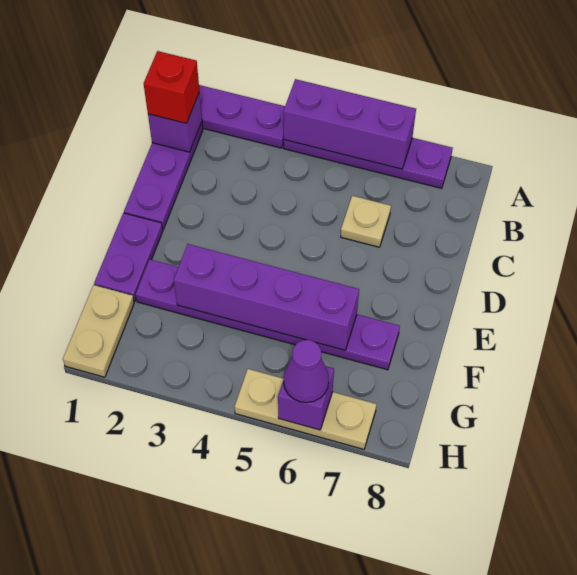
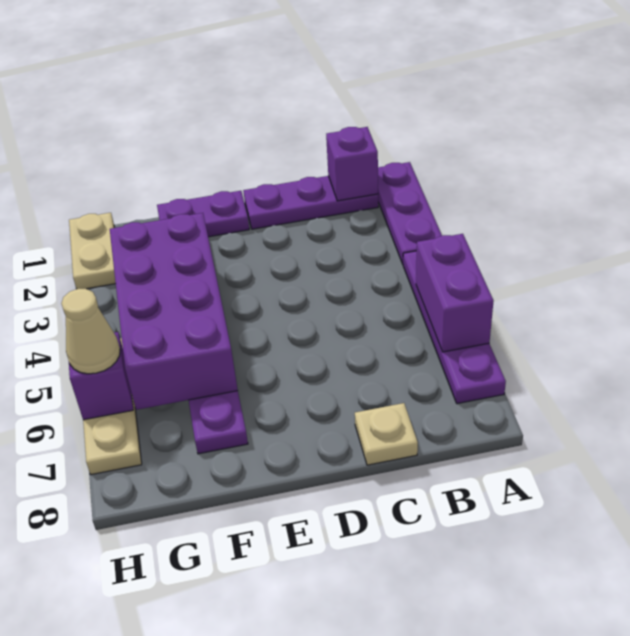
purple 1x3 brick [283,79,416,169] -> purple 1x2 brick [416,234,494,352]
red 1x1 brick [144,51,199,123] -> none
tan 1x1 plate [341,196,391,247] -> tan 1x1 plate moved to [355,403,418,465]
purple 1x4 brick [174,244,359,350] -> purple 2x4 brick [110,213,238,410]
tan 1x2 plate [63,285,134,377] -> tan 1x2 plate turned to [69,213,116,289]
purple 1x1 cone [284,340,329,403] -> tan 1x1 cone [61,289,120,374]

